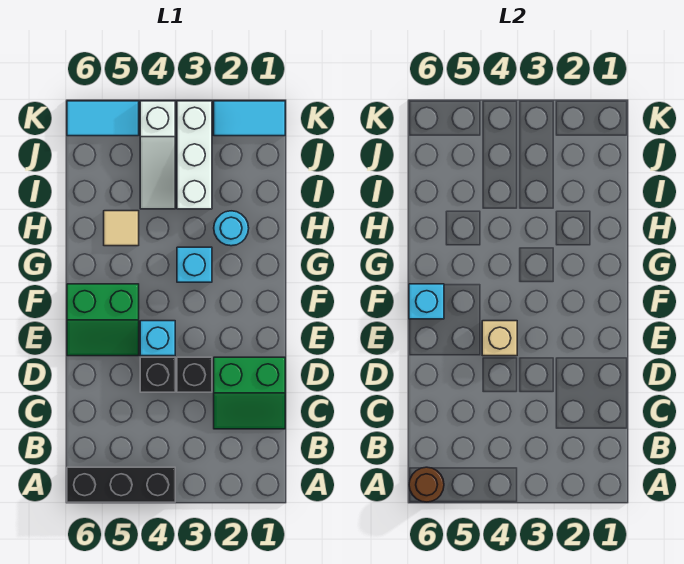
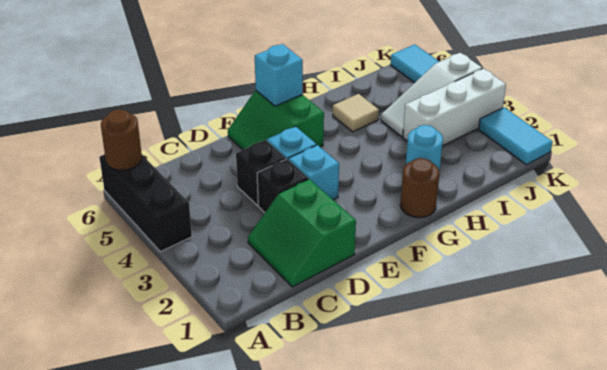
tan 1x1 brick [482,321,517,356] -> none
none -> brown 1x1 round brick [400,158,439,218]
cyan 1x1 brick [177,247,212,282] -> cyan 1x1 brick moved to [288,145,339,200]

